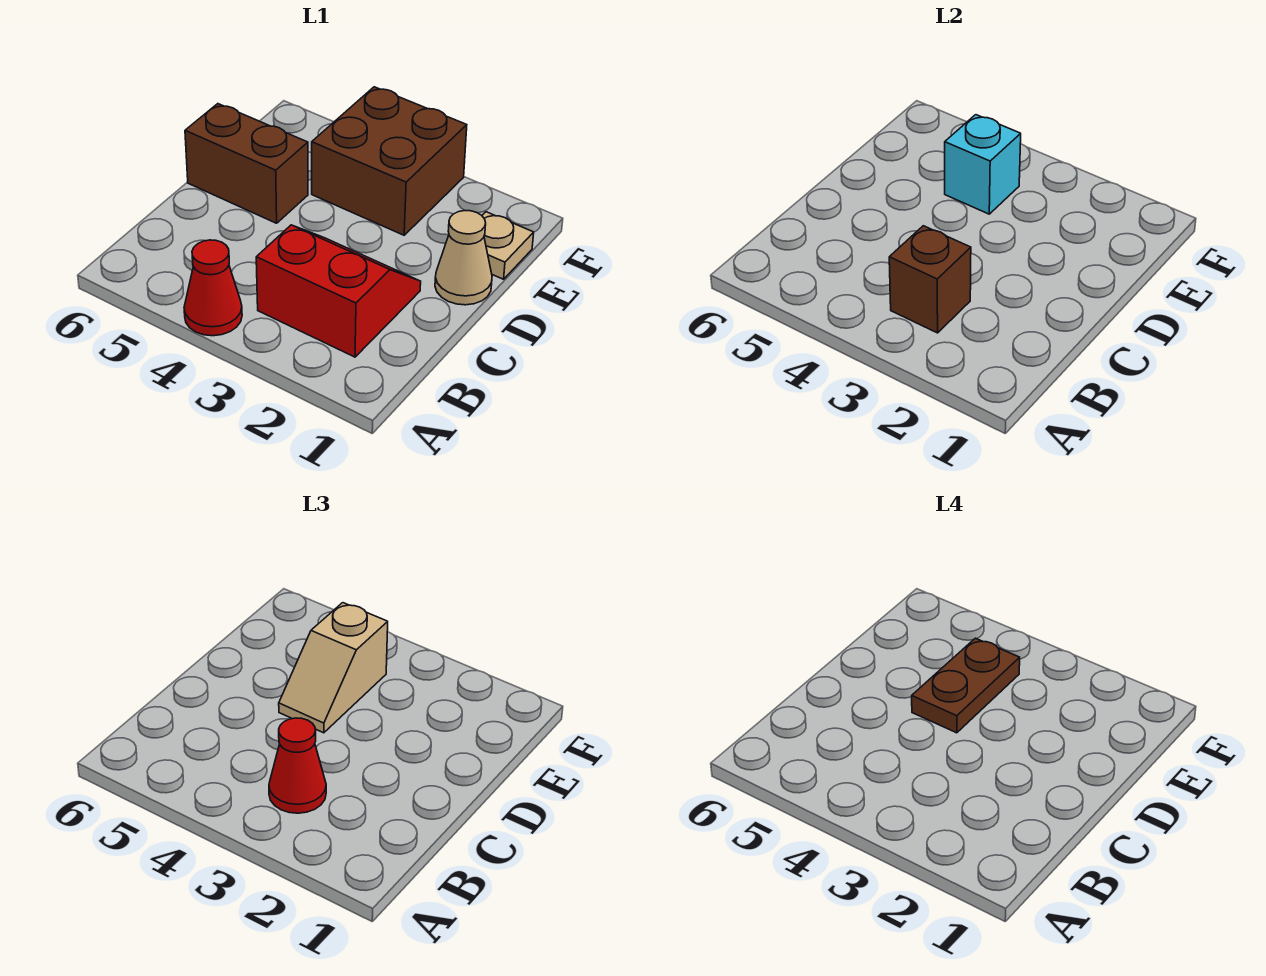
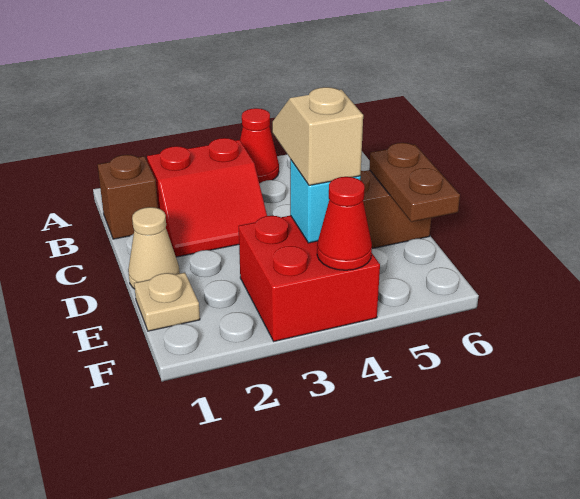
brown 1x1 brick [889,226,971,333] -> brown 1x1 brick moved to [98,155,158,239]
red 1x1 cone [269,718,326,813] -> red 1x1 cone moved to [317,177,372,270]
brown 1x2 plate [912,638,1020,733] -> brown 1x2 plate moved to [369,143,460,222]
brown 2x2 brick [312,87,467,235] -> red 2x2 brick [239,215,380,341]

